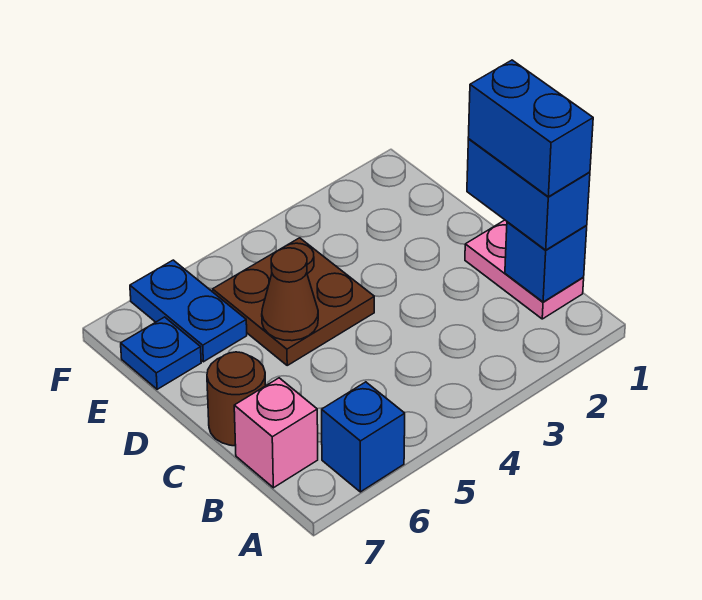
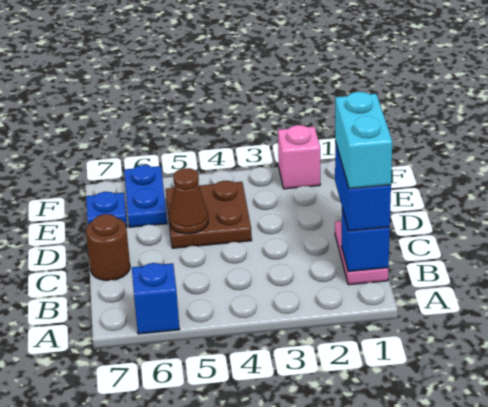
blue 1x2 brick [468,60,593,197] -> cyan 1x2 brick [335,92,392,189]
pink 1x1 brick [234,378,318,488] -> pink 1x1 brick moved to [278,125,320,189]

